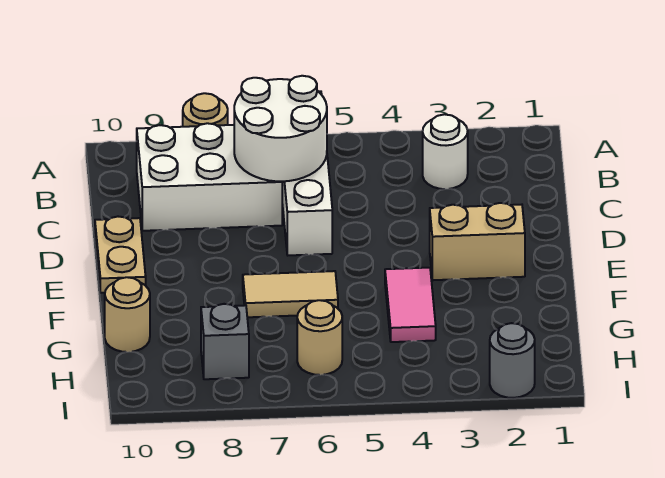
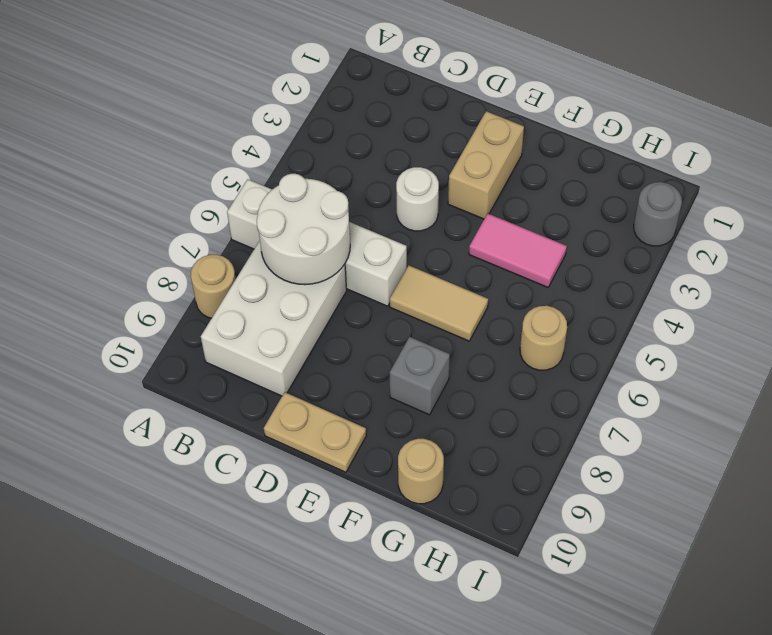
white 1x1 round brick [423,114,468,189] -> white 1x1 round brick moved to [396,167,439,231]
tan 1x2 tile [243,271,338,317] -> tan 1x2 tile turned to [390,266,488,341]
grey 1x1 brick [201,304,249,379] -> grey 1x1 brick moved to [390,337,450,415]

